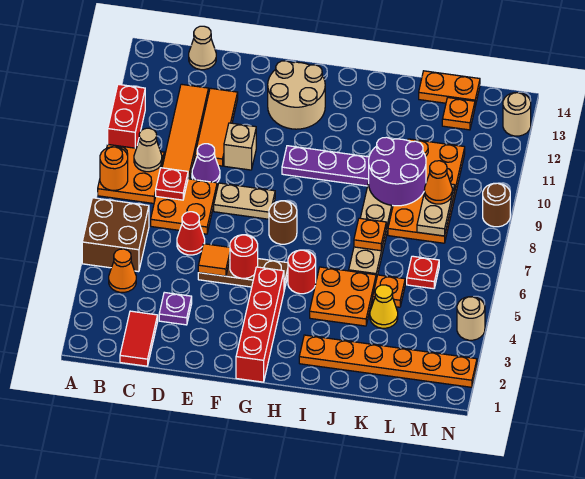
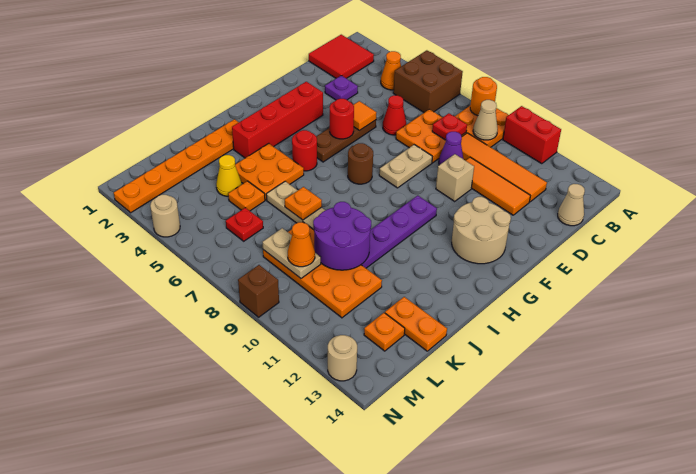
red 1x2 tile [120,311,158,366] -> red 2x2 tile [309,35,374,78]
red 1x4 brick [236,267,284,382] -> red 1x4 brick turned to [232,82,323,158]
orange 1x2 plate [419,71,480,106] -> orange 1x2 plate turned to [385,297,447,351]
brown 1x1 round brick [483,183,510,227] -> brown 1x1 brick [238,265,279,317]

